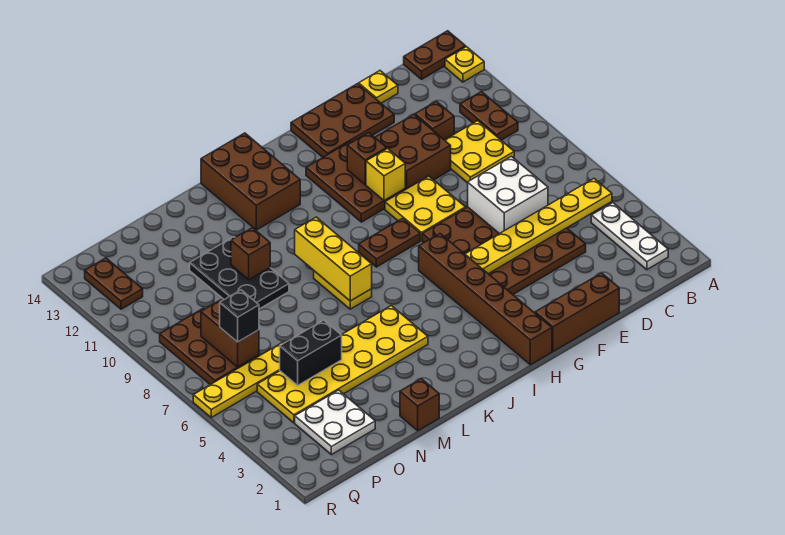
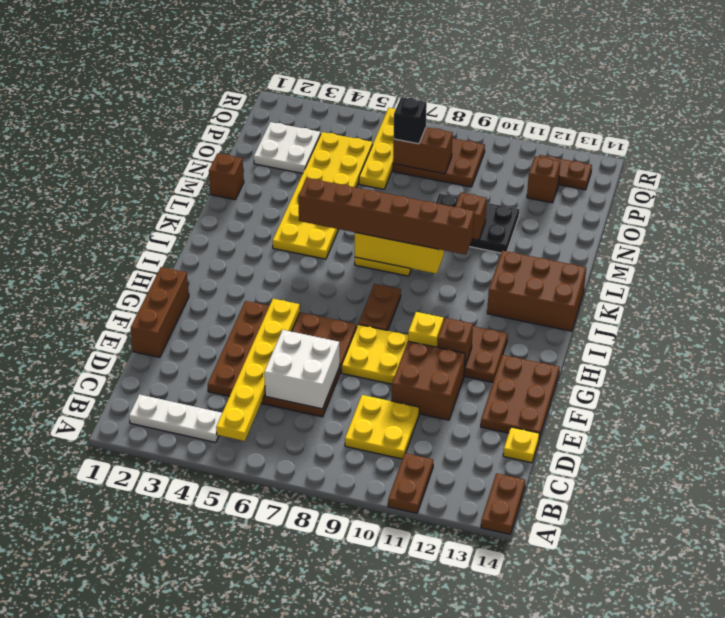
yellow 1x1 plate [445,47,484,82] -> none
brown 1x2 plate [460,92,518,140] -> brown 1x2 plate turned to [388,453,433,513]
brown 1x1 brick [415,101,454,140] -> brown 1x1 brick moved to [527,156,561,203]
brown 1x6 brick [419,234,552,365] -> brown 1x6 brick moved to [298,178,474,255]
black 1x2 brick [280,320,342,385] -> none

